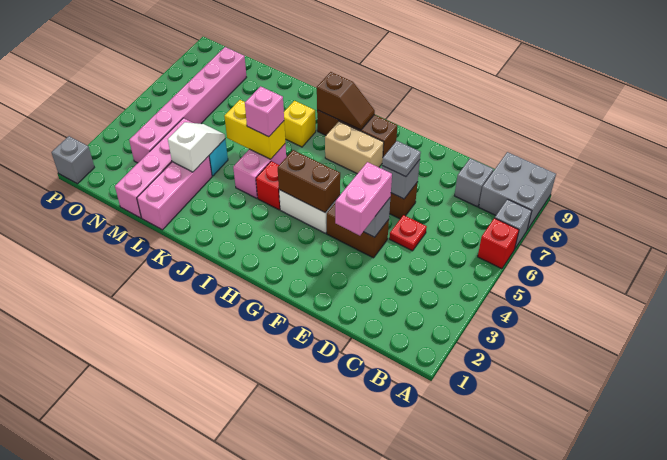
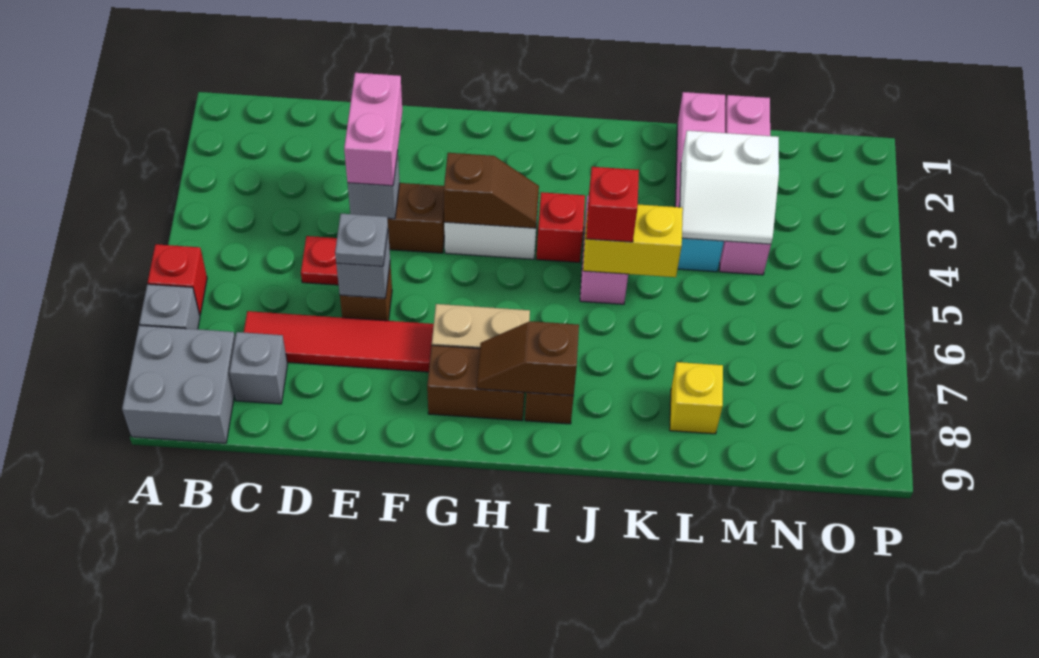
none -> red 1x4 tile [244,311,434,372]
brown 1x2 brick [278,150,340,212] -> brown 1x2 slope [444,153,539,228]
pink 1x1 brick [245,86,284,137] -> red 1x1 brick [586,167,639,242]
yellow 1x1 brick [284,101,316,147] -> yellow 1x1 brick moved to [670,362,723,434]
white 1x2 slope [168,122,225,172] -> white 2x2 slope [680,131,779,244]
pink 1x6 brick [129,47,247,163] -> none
grey 1x1 brick [51,136,94,184] -> none

